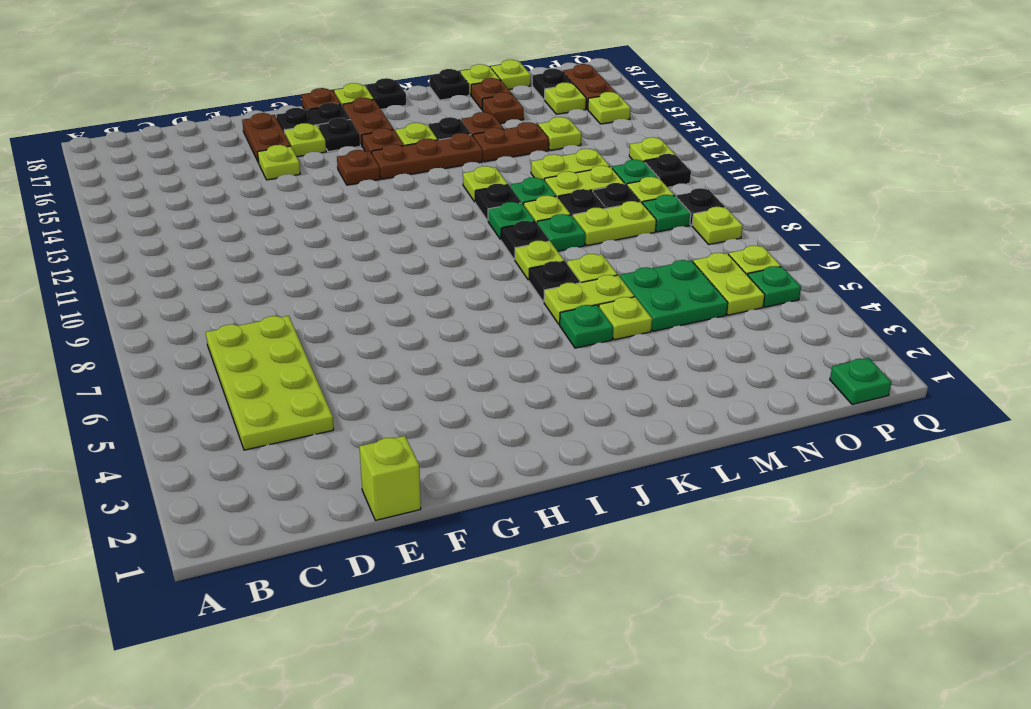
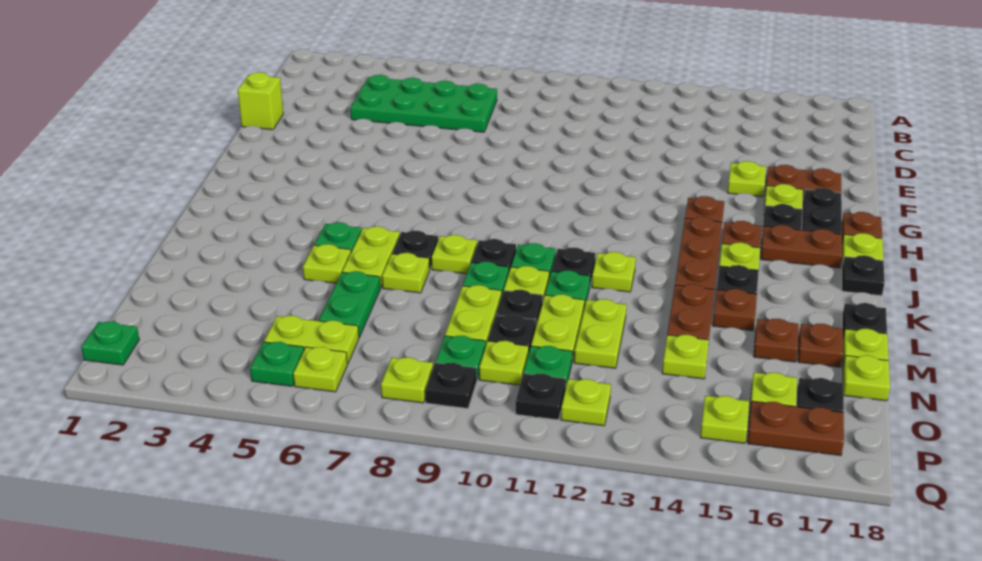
lime 2x4 plate [206,316,334,450] -> green 2x4 plate [351,75,497,132]
green 2x2 plate [620,260,728,331] -> green 1x2 plate [319,271,380,337]

